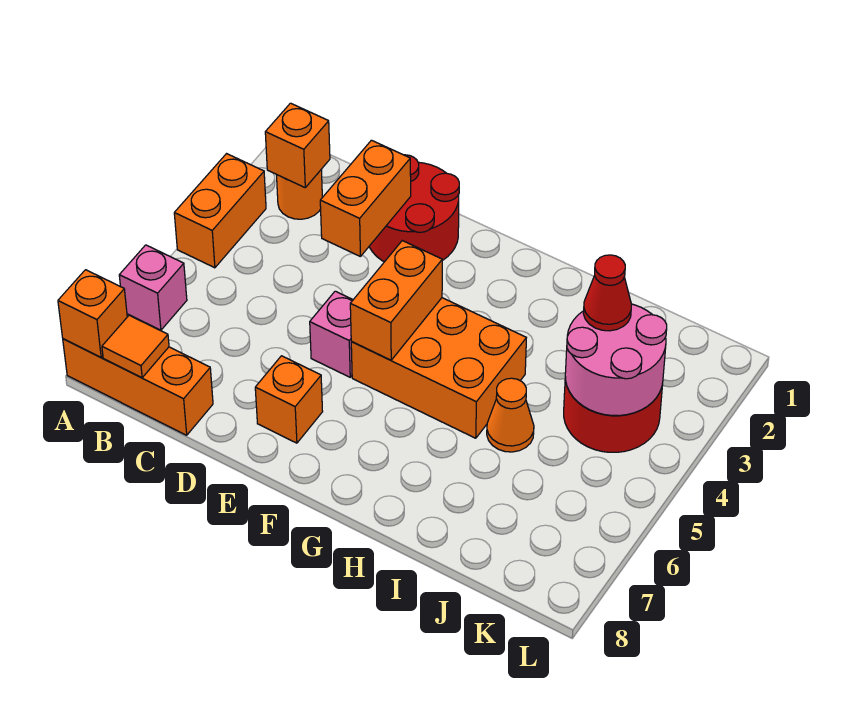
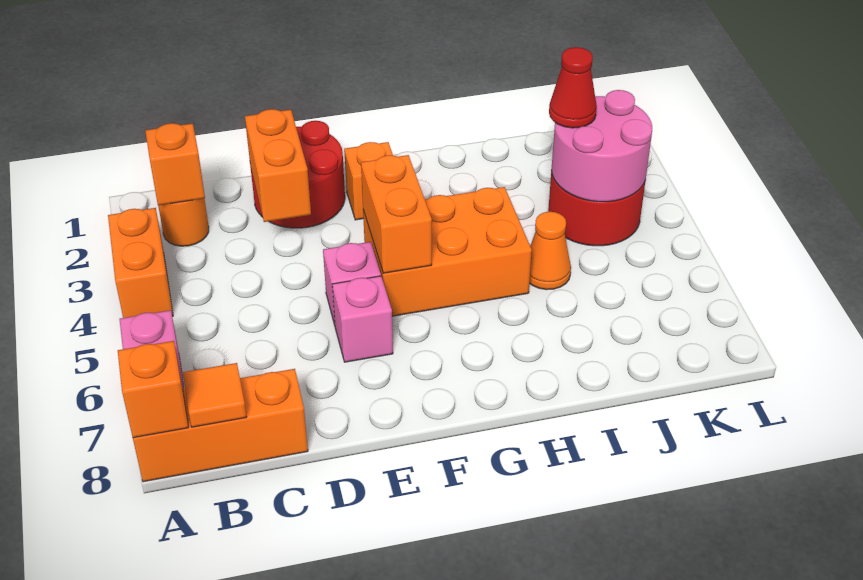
none -> pink 1x1 brick [332,276,393,362]
orange 1x1 brick [255,356,323,443] -> orange 1x1 brick moved to [344,142,393,220]

